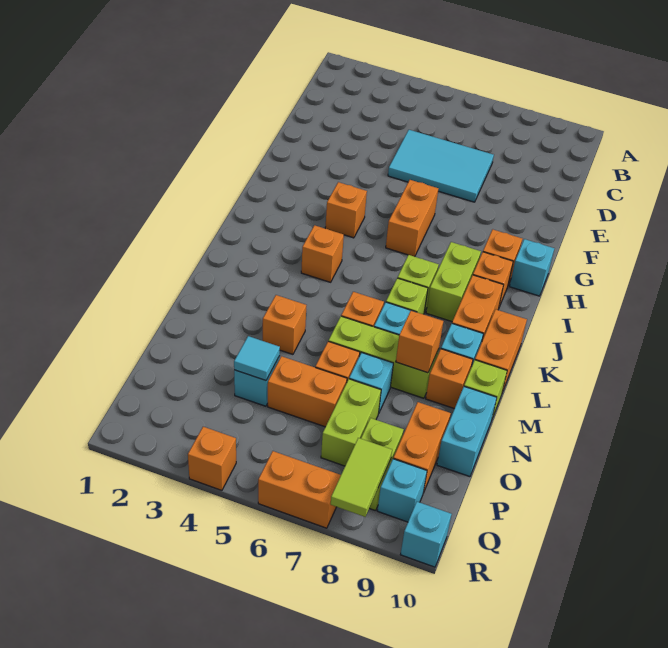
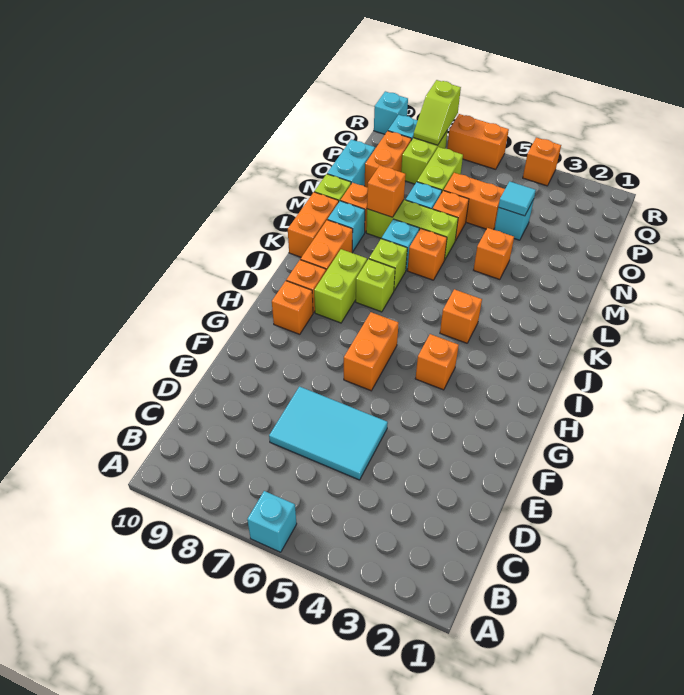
cyan 1x1 brick [510,239,554,296] -> cyan 1x1 brick moved to [247,491,297,552]
lime 1x2 tile [331,438,392,517] -> lime 1x2 slope [413,80,461,145]

